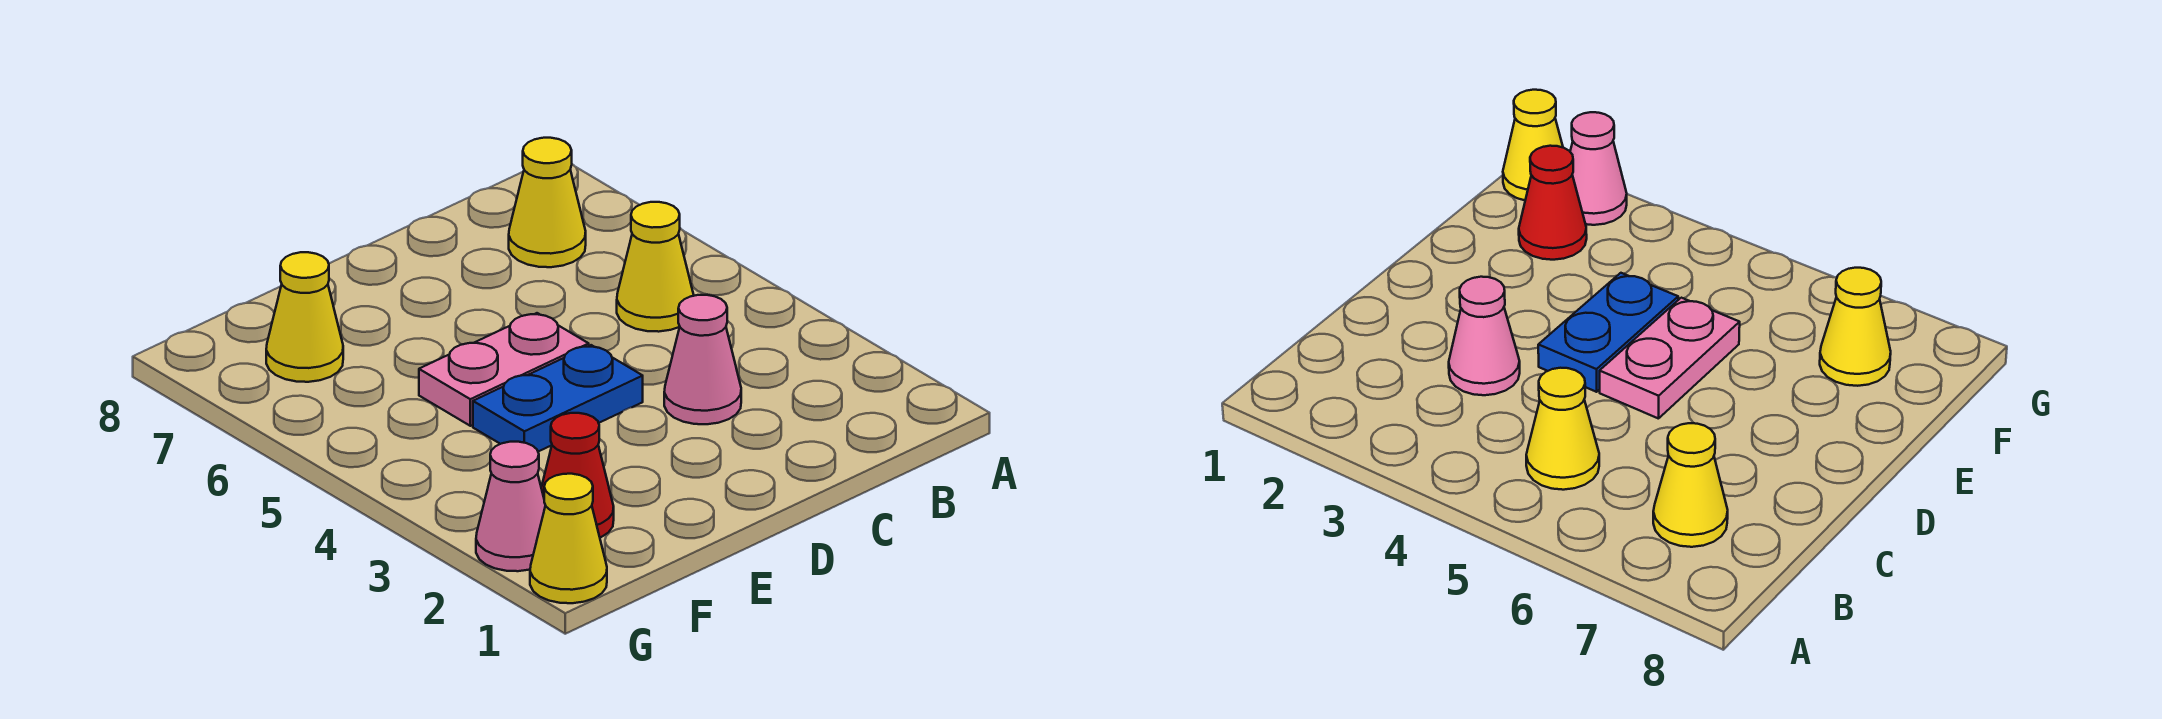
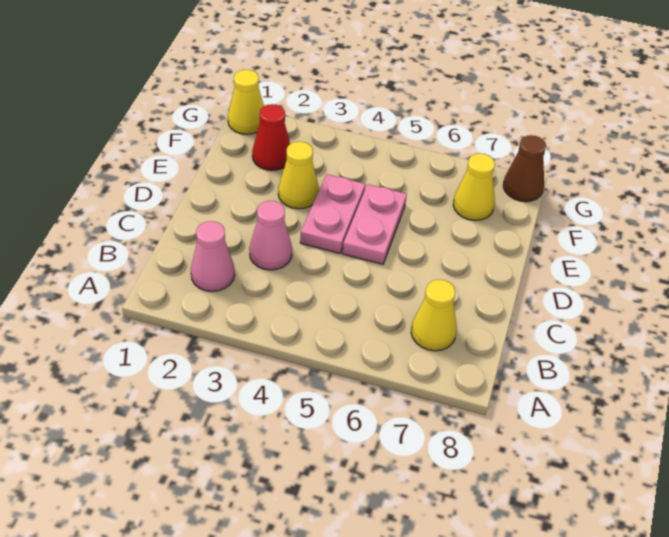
yellow 1x1 cone [617,202,694,332] -> yellow 1x1 cone moved to [278,141,319,209]
blue 1x2 plate [473,345,643,452] -> pink 1x2 plate [300,174,365,253]
pink 1x1 cone [476,442,545,571] -> pink 1x1 cone moved to [191,221,235,291]
none -> brown 1x1 cone [503,135,546,202]

